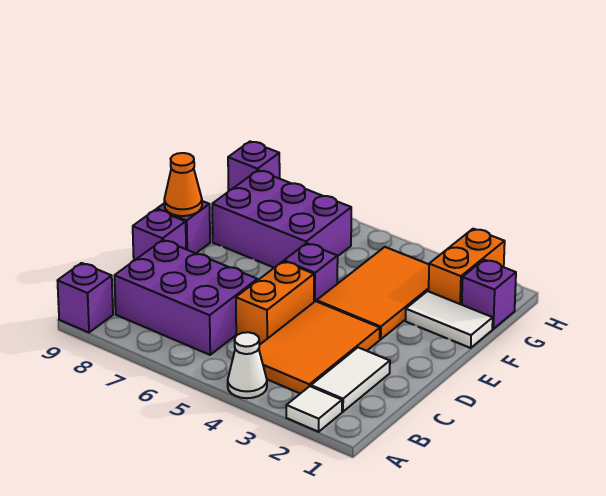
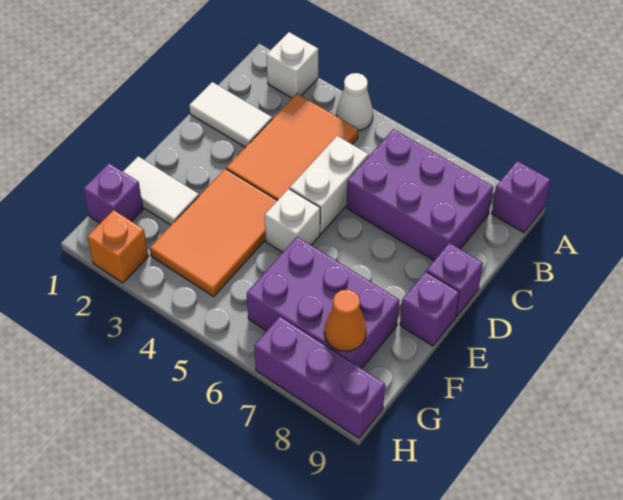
white 1x1 tile [286,386,342,432] -> white 1x1 brick [267,32,318,98]
white 1x2 tile [311,347,390,412] -> white 1x2 tile turned to [189,82,272,147]
orange 1x2 brick [236,261,314,345] -> white 1x2 brick [290,136,368,234]
purple 1x1 brick [284,243,338,302] -> white 1x1 brick [265,189,320,252]
orange 1x1 cone [164,153,202,216] -> orange 1x1 cone moved to [324,290,366,351]
orange 1x2 brick [429,229,505,305] -> orange 1x1 brick [88,210,148,283]
purple 1x1 brick [228,141,280,191] -> purple 1x3 brick [254,317,385,438]

